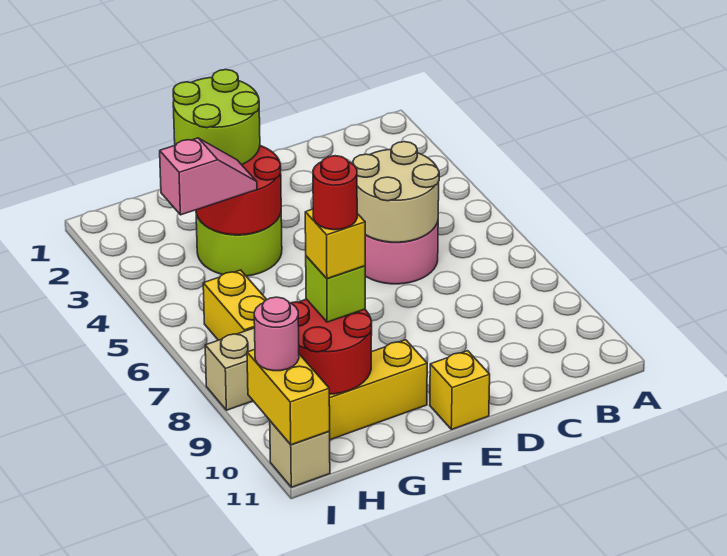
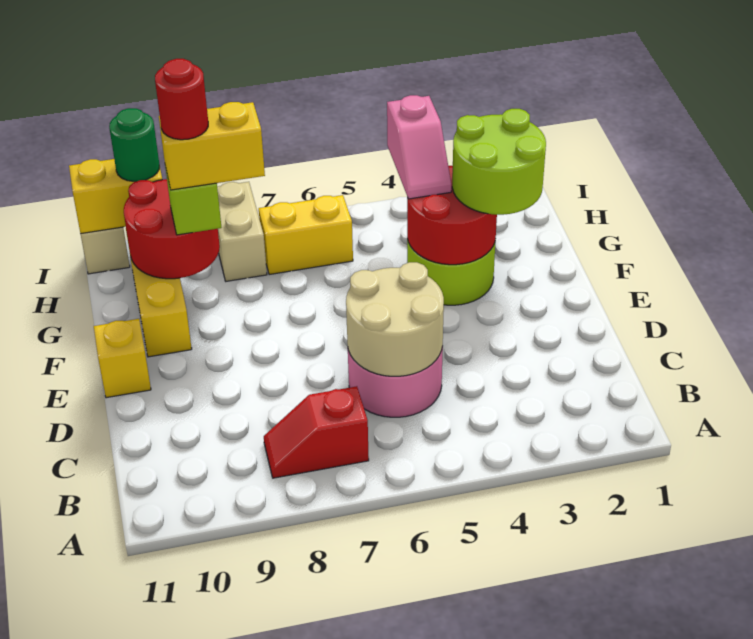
none -> red 1x2 slope [264,386,369,478]
yellow 1x1 brick [305,209,365,279] -> yellow 1x2 brick [159,102,265,190]
pink 1x1 round brick [254,297,299,371] -> green 1x1 round brick [109,108,159,181]

